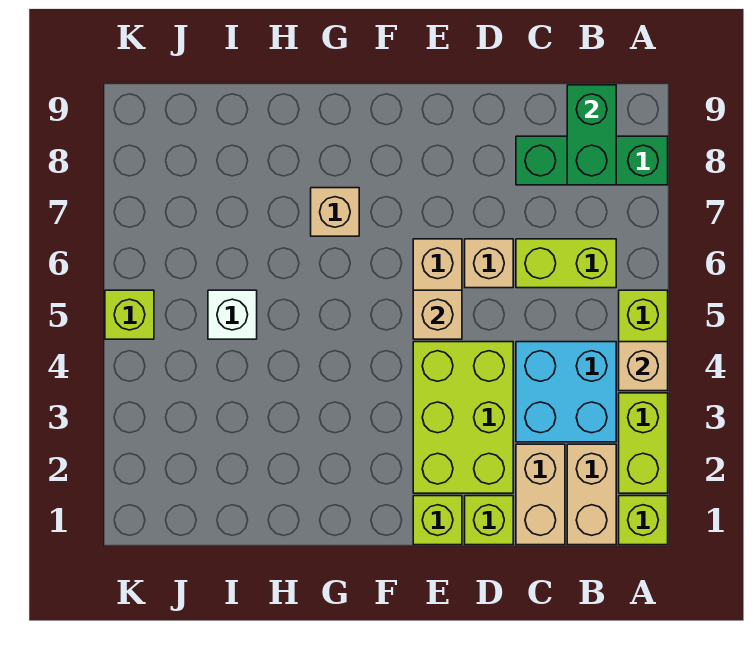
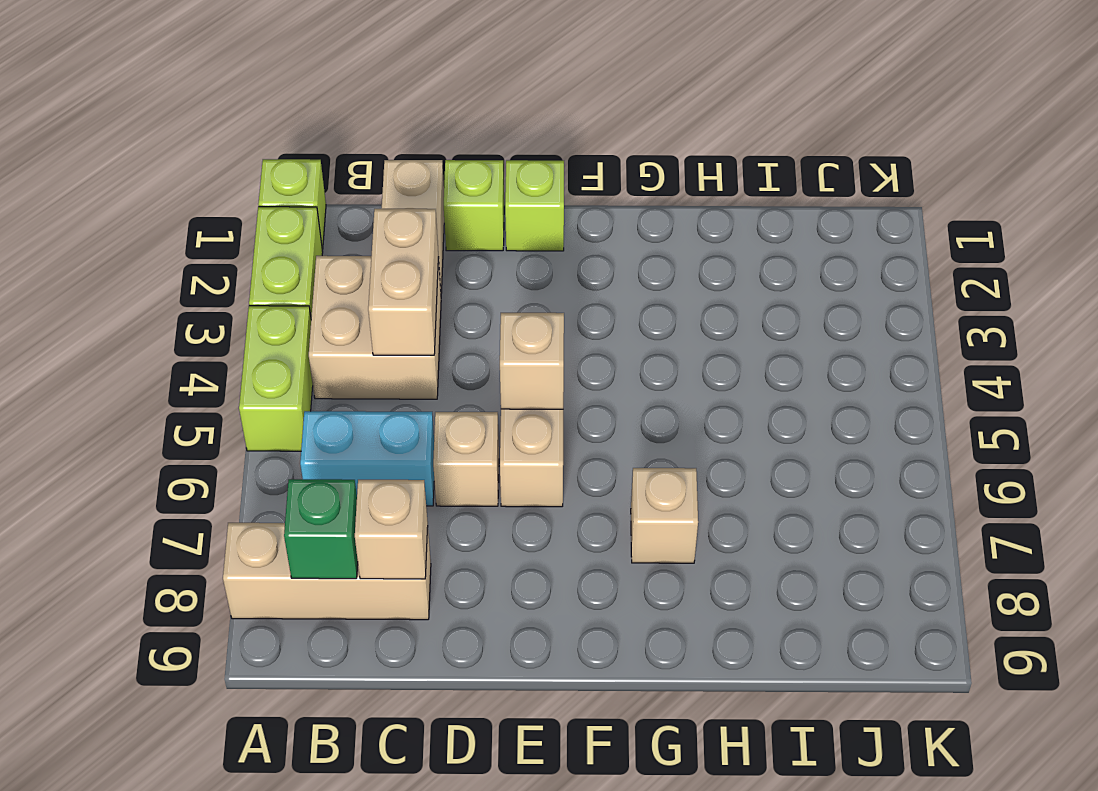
tan 1x1 brick [619,342,668,391] -> tan 1x1 brick moved to [355,480,428,579]
green 1x3 brick [516,136,668,185] -> tan 1x3 brick [223,523,431,620]
tan 1x2 brick [567,444,616,545] -> tan 1x2 brick moved to [368,209,438,355]
cyan 2x2 brick [516,342,616,442] -> tan 2x2 brick [309,256,441,399]
lime 1x2 brick [516,239,616,288] -> cyan 1x2 brick [300,411,434,506]
green 1x2 brick [567,85,616,185] -> green 1x1 brick [284,479,358,579]
lime 2x3 brick [413,342,513,493] -> none
white 1x1 brick [208,290,257,339] -> none
lime 1x1 brick [105,290,154,339] -> none

